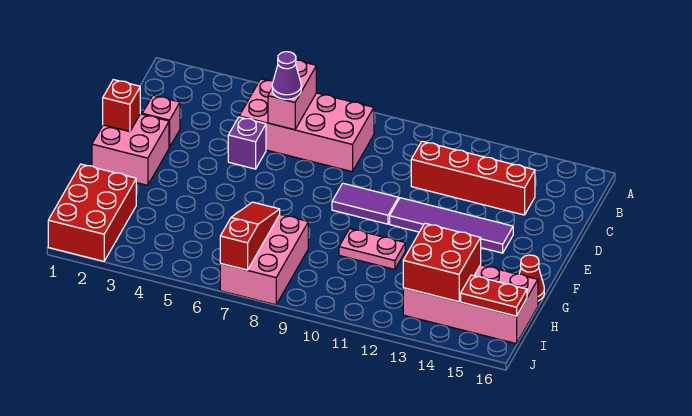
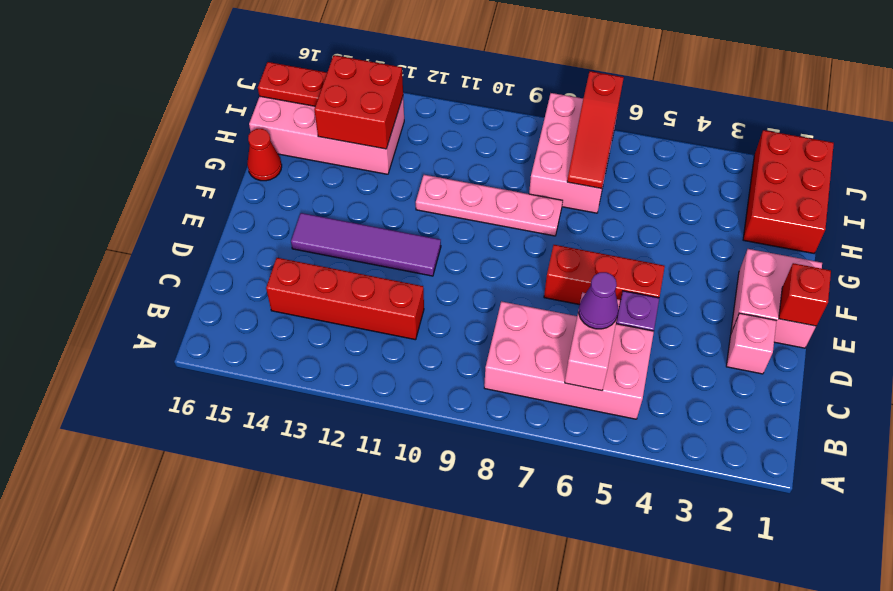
none -> red 1x3 brick [544,245,665,305]
purple 1x2 tile [332,183,399,224] -> none
pink 1x2 plate [339,229,405,269] -> pink 1x4 plate [416,175,563,236]

